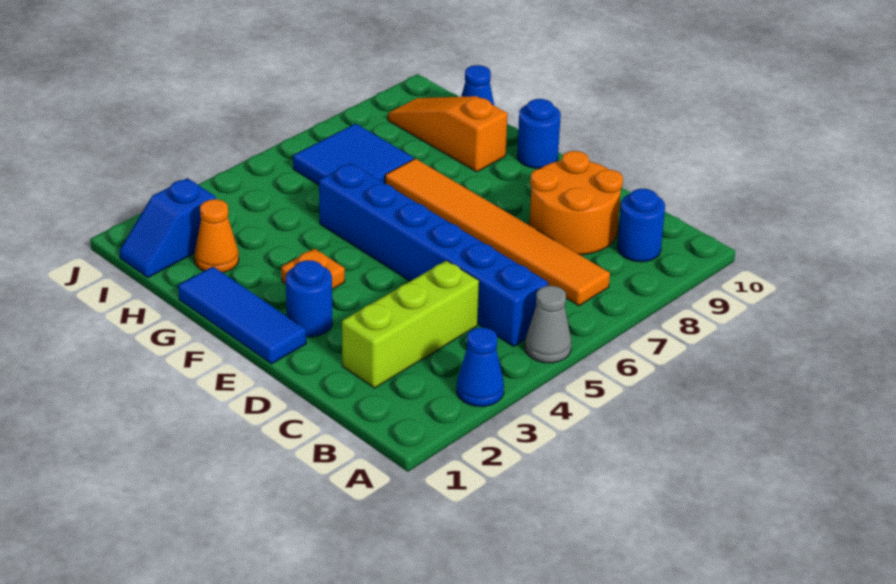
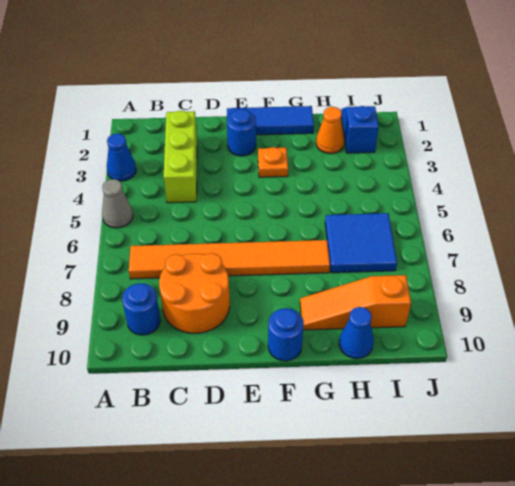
blue 1x6 brick [319,163,548,346] -> none
orange 1x3 slope [388,96,508,172] -> orange 1x3 slope turned to [300,275,411,330]

